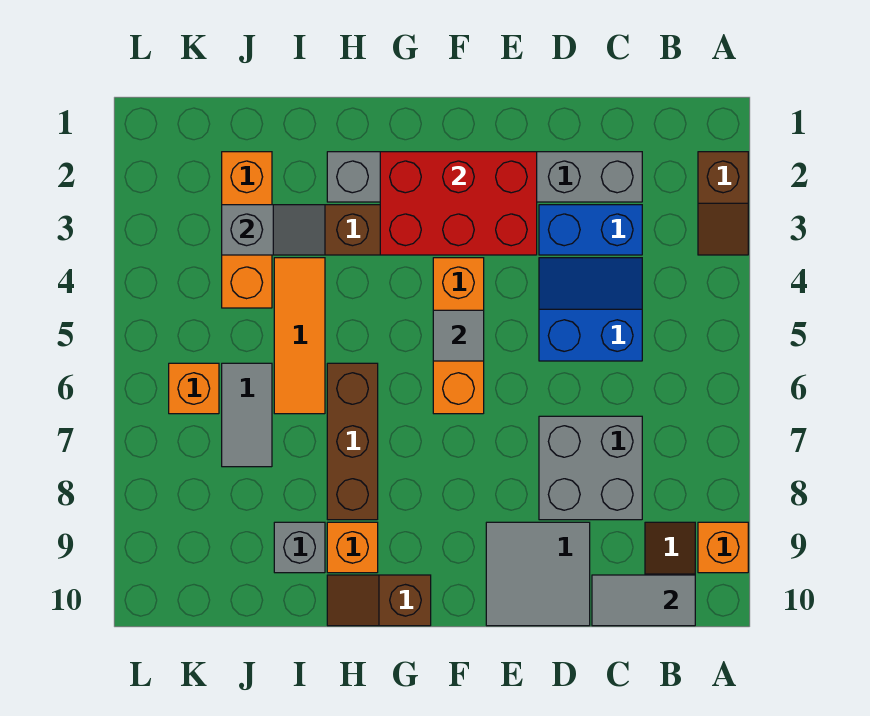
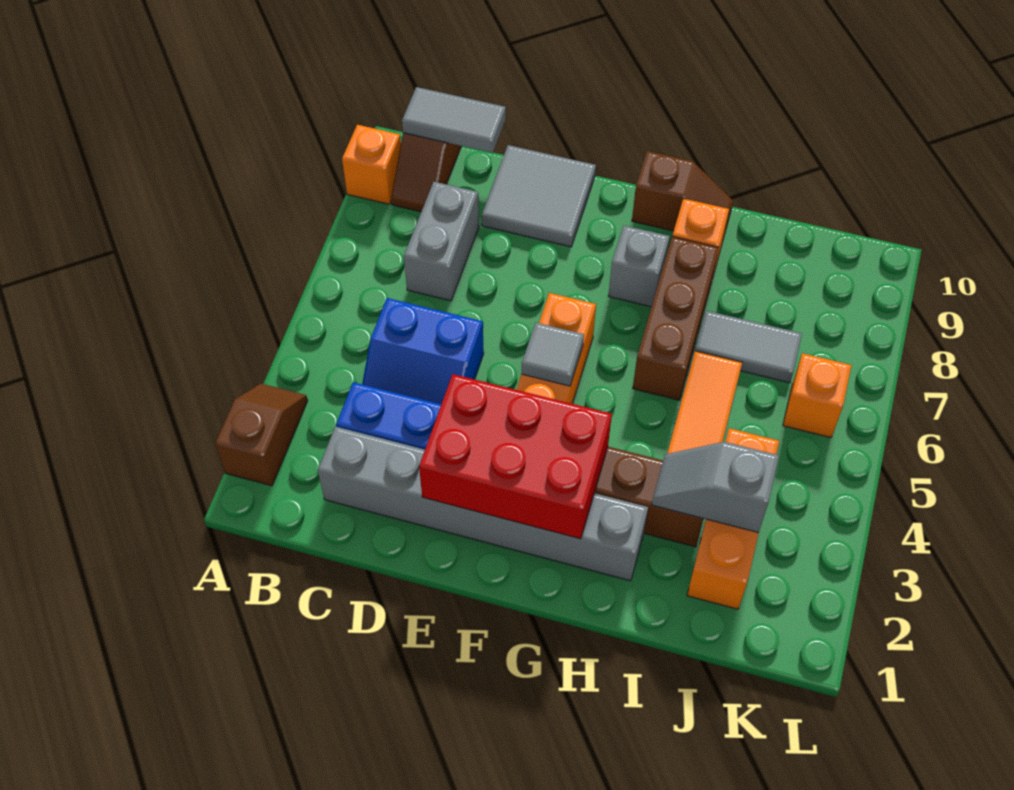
grey 2x2 brick [539,416,642,520] -> grey 1x2 brick [404,182,479,301]
grey 1x1 brick [274,522,325,573] -> grey 1x1 brick moved to [608,226,670,307]
grey 1x2 tile [222,363,272,467] -> grey 1x2 tile turned to [695,311,802,383]

